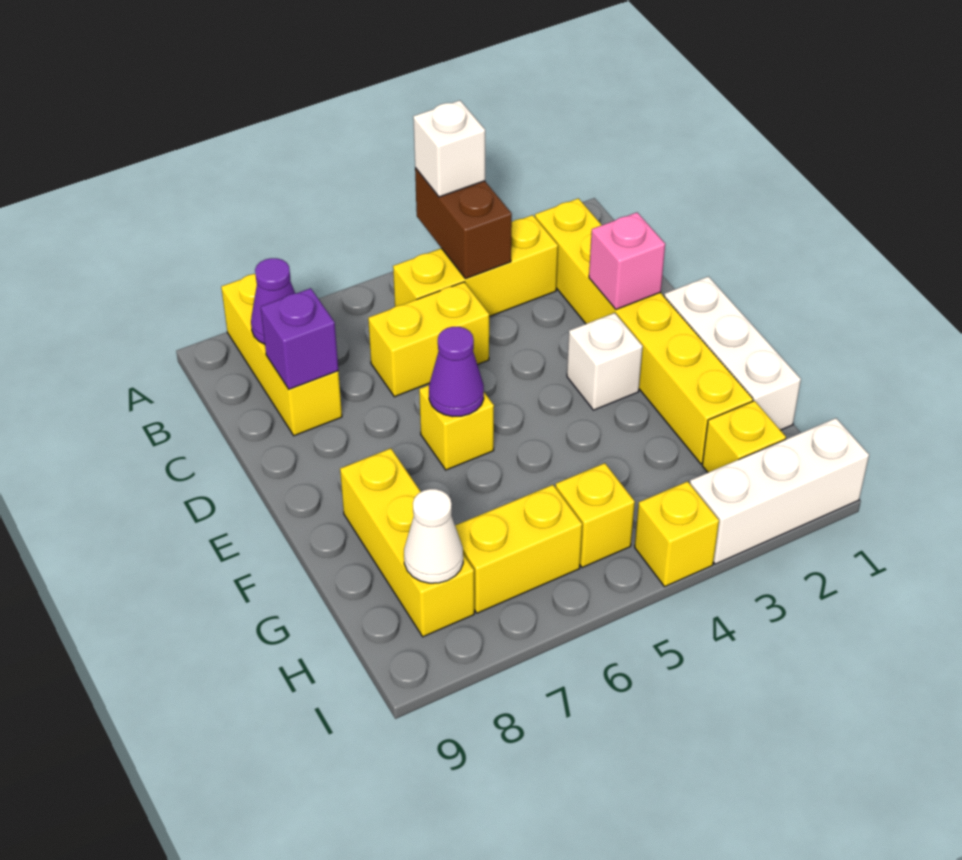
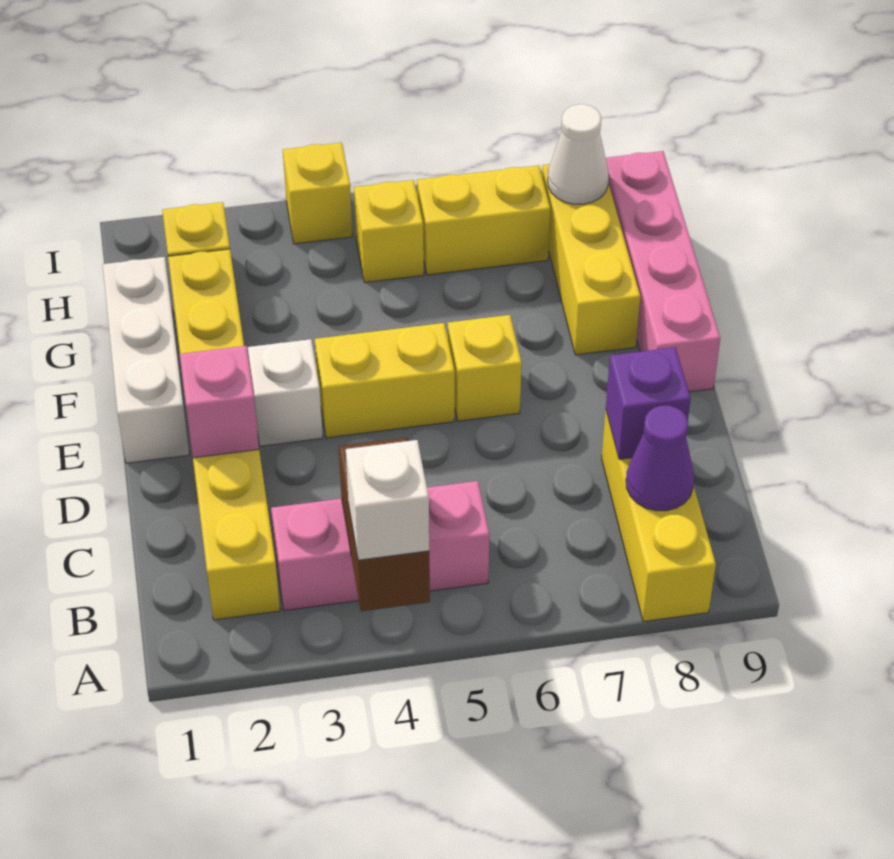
yellow 1x3 brick [393,215,558,317] -> pink 1x3 brick [271,481,490,611]
yellow 1x2 brick [368,282,489,397] -> yellow 1x2 brick moved to [315,323,455,438]
purple 1x1 cone [429,327,484,417] -> none
none -> pink 1x4 brick [606,151,720,392]
white 1x3 brick [690,418,869,564] -> none

